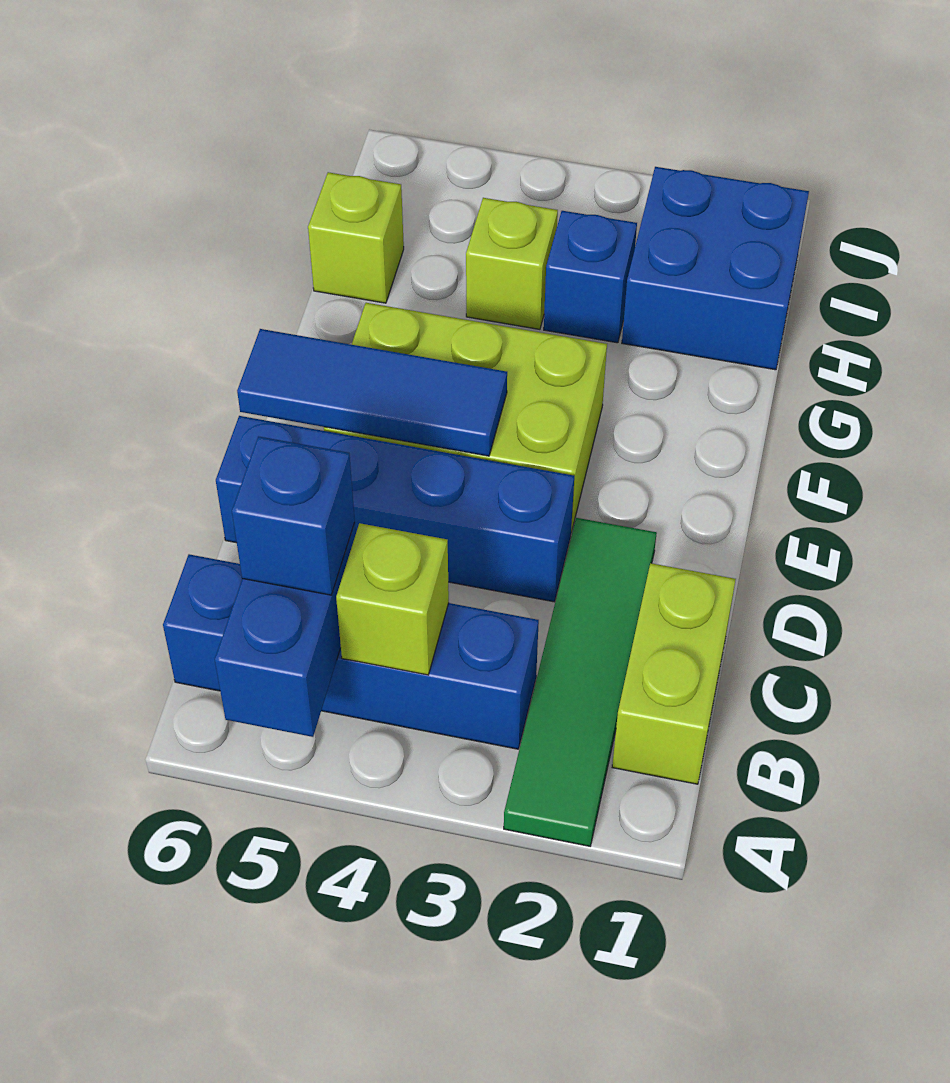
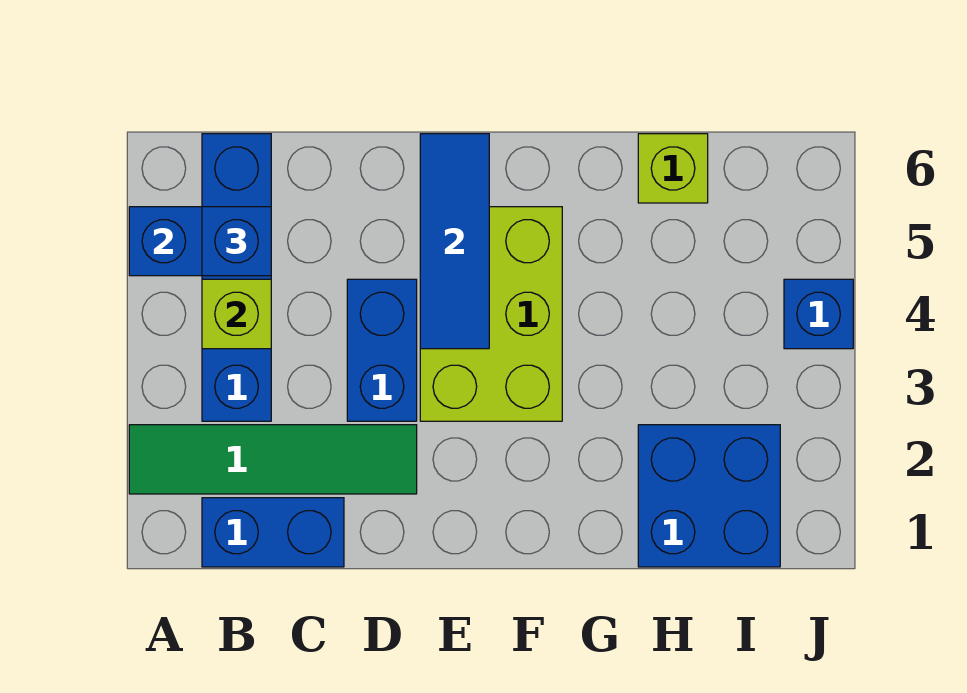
lime 1x2 brick [612,563,736,784] -> blue 1x2 brick [202,498,344,567]
blue 1x4 brick [216,416,574,602] -> blue 1x2 brick [347,279,417,421]
blue 1x1 brick [544,211,637,343] -> blue 1x1 brick moved to [784,279,853,349]
lime 1x1 brick [466,198,558,329] -> none

